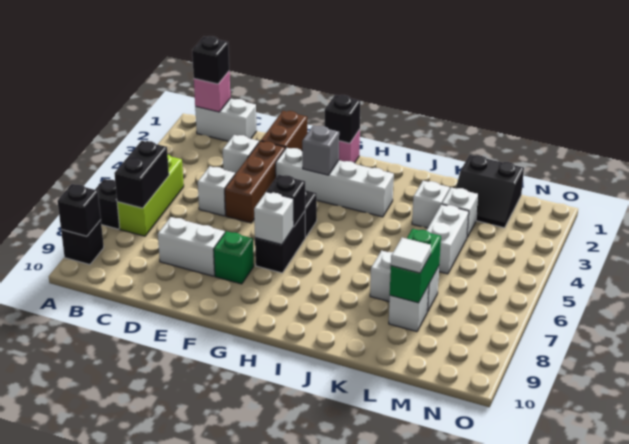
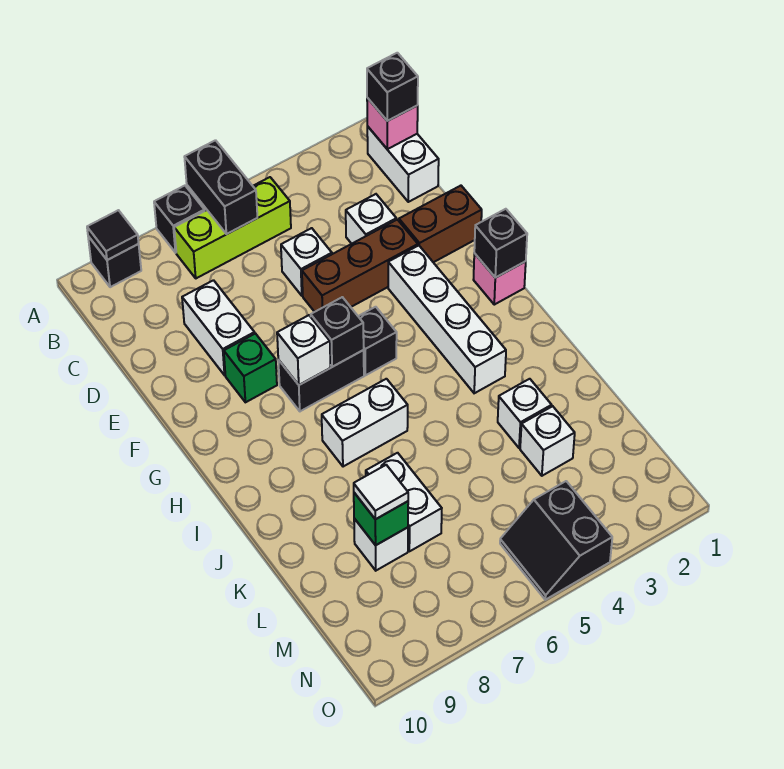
black 1x1 brick [58,184,101,236] -> black 1x1 tile [87,210,139,260]
black 1x2 brick [114,141,169,208] -> black 1x2 brick turned to [185,140,257,234]
grey 1x1 brick [302,125,339,175] -> none
black 2x2 slope [456,155,524,228] -> black 2x2 slope moved to [500,481,612,600]
white 1x2 brick [427,204,469,274] -> white 1x2 brick moved to [322,379,408,467]
green 1x2 brick [390,229,441,303] -> green 1x1 brick [354,493,408,545]

